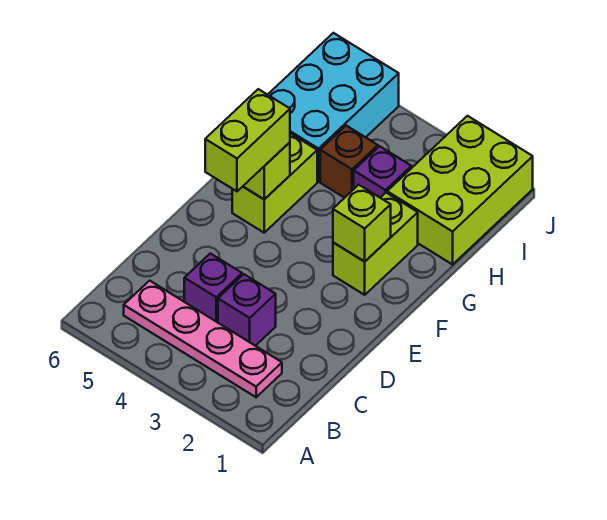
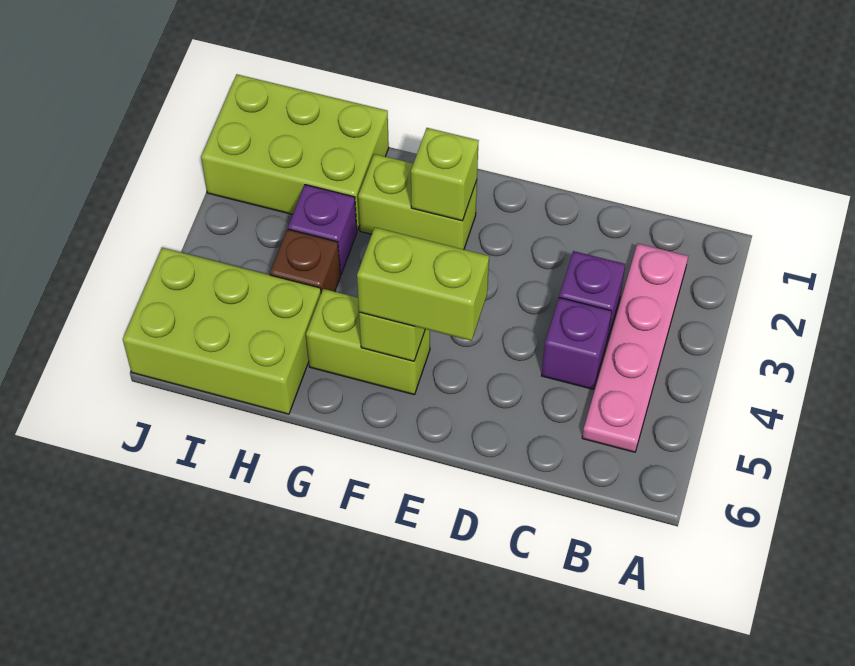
cyan 2x3 brick [268,33,399,182] -> lime 2x3 brick [123,248,321,414]

